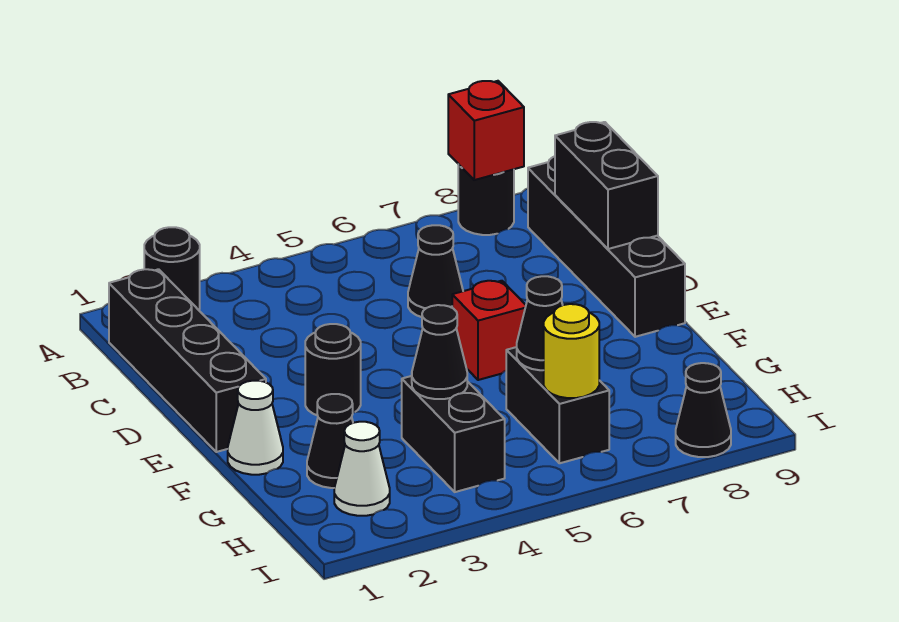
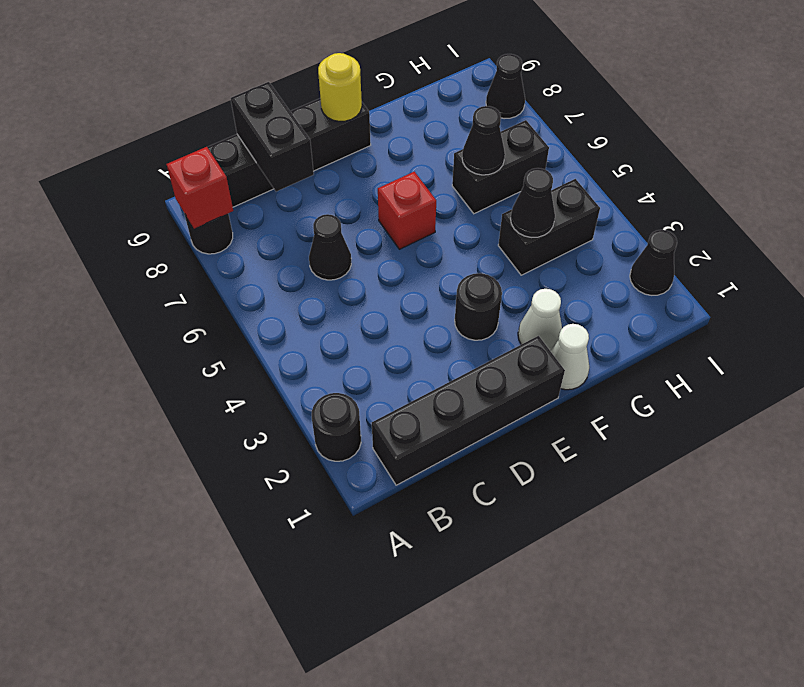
black 1x2 brick [555,122,658,249] -> black 1x2 brick turned to [231,82,314,192]
black 1x1 cone [307,394,353,488] -> black 1x1 cone moved to [630,230,677,295]
white 1x1 cone [334,422,390,516] -> white 1x1 cone moved to [518,289,562,351]
yellow 1x1 round brick [544,304,599,398] -> yellow 1x1 round brick moved to [318,53,362,121]

